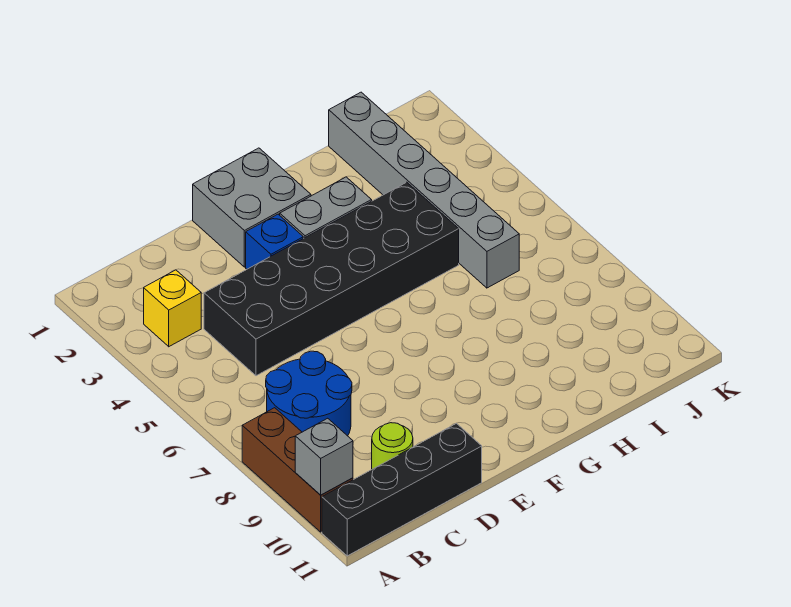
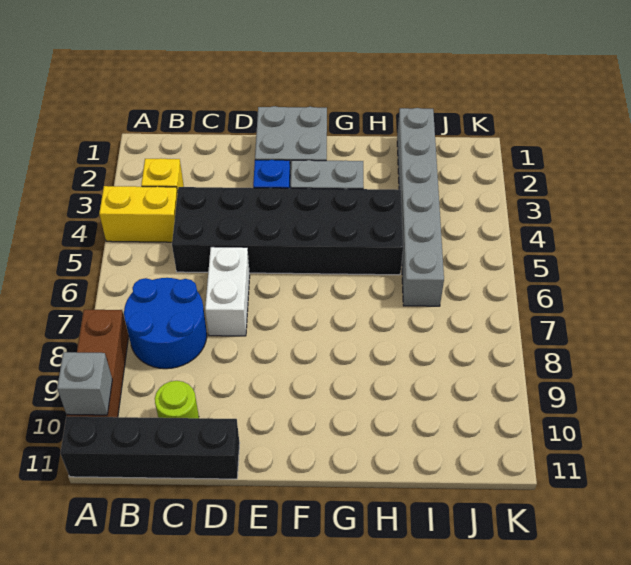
none -> yellow 1x2 brick [99,186,178,242]
none -> white 1x2 brick [205,247,250,336]

